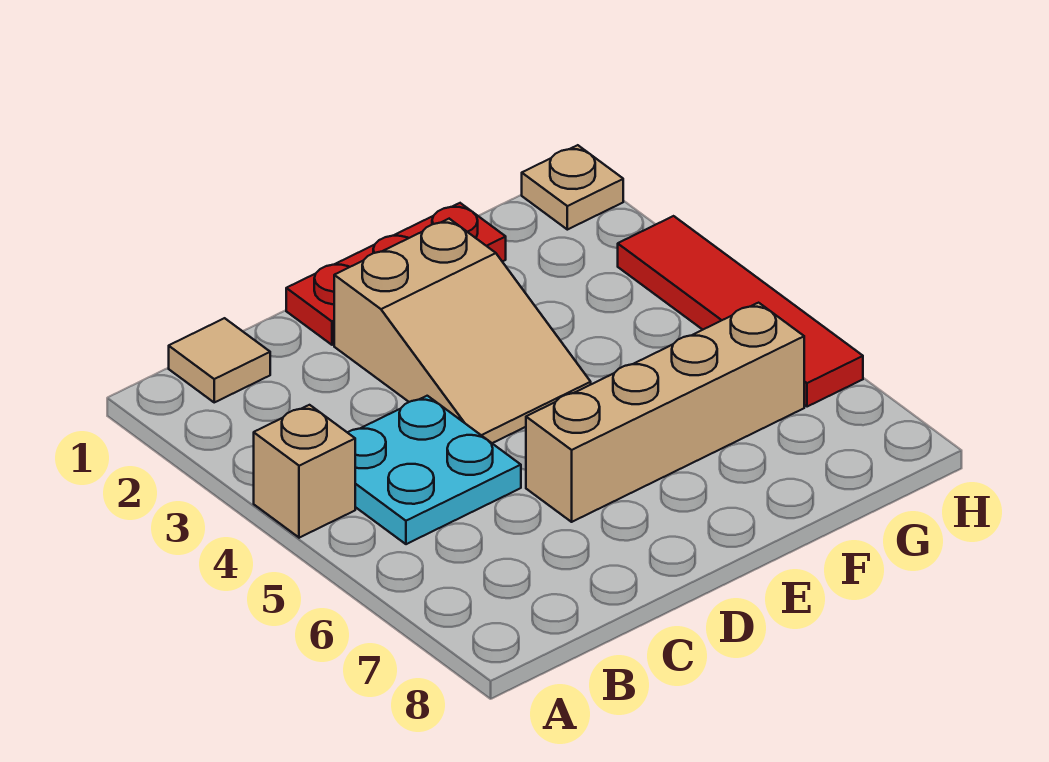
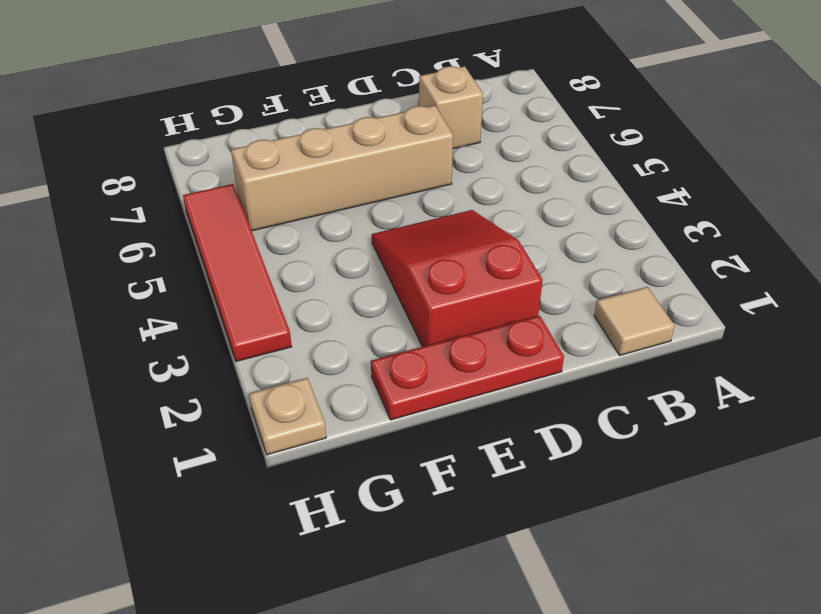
tan 1x1 brick [254,405,355,538] -> tan 1x1 brick moved to [419,66,483,149]
cyan 2x2 plate [347,396,521,544] -> none
tan 2x3 slope [334,219,591,443] -> red 2x3 slope [372,210,543,347]

